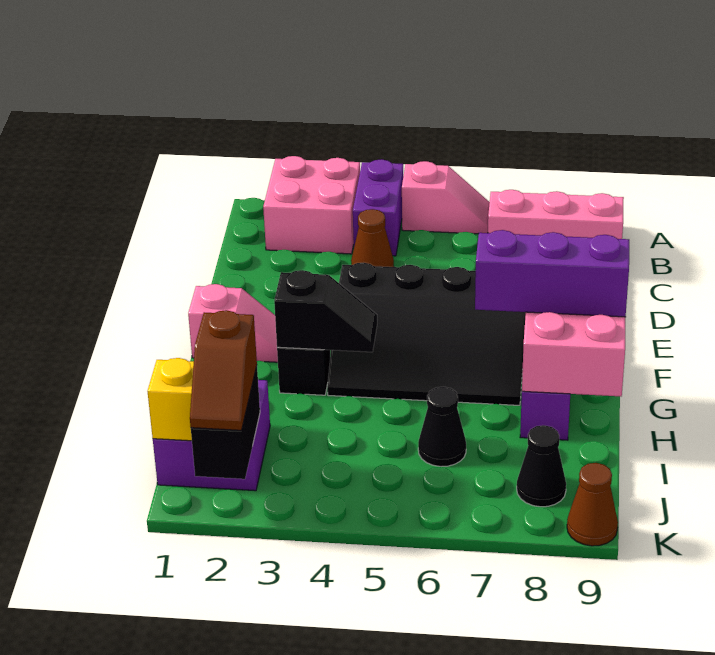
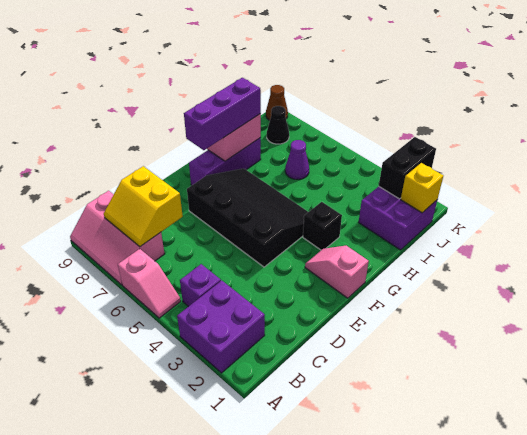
pink 2x2 brick [263,156,360,254] -> purple 2x2 brick [177,281,265,373]
purple 1x2 brick [353,159,403,256] -> purple 1x1 brick [180,264,221,307]
pink 1x2 slope [402,161,490,234] -> pink 1x2 slope turned to [118,249,181,318]
none -> yellow 2x2 slope [104,166,183,247]
brown 1x1 cone [351,209,394,267] -> none
black 1x2 slope [274,270,377,352] -> none
purple 1x3 brick [475,230,629,317] -> purple 1x3 brick turned to [184,78,261,150]
black 1x1 cone [418,387,466,467] -> purple 1x1 cone [285,140,309,179]
brown 1x2 slope [190,310,257,430] -> none

